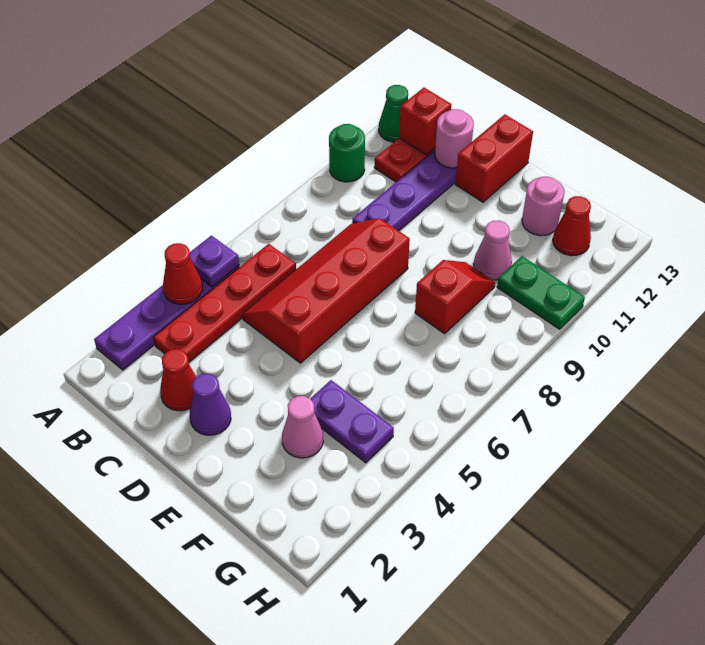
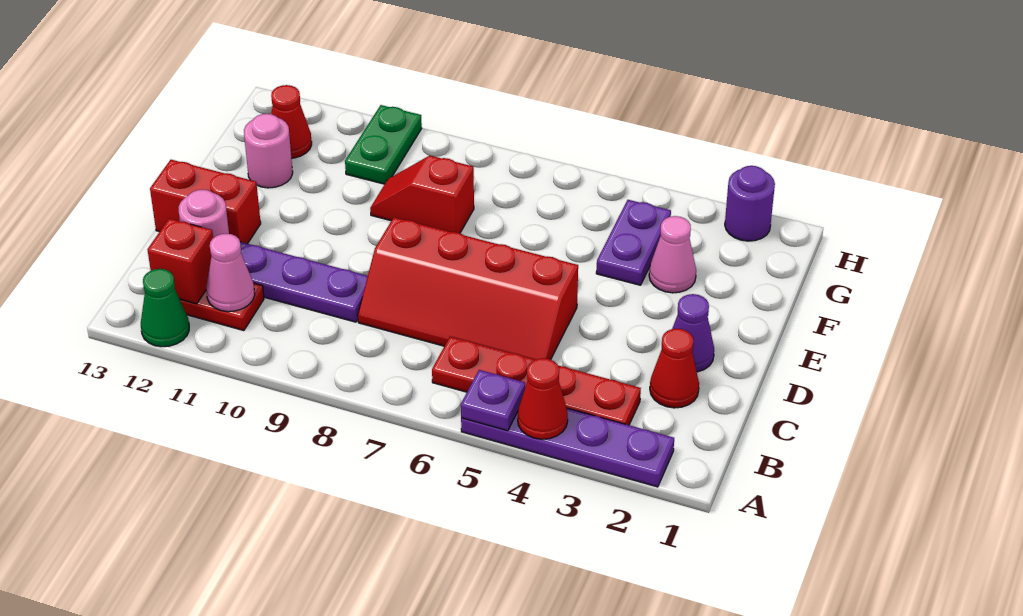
green 1x1 round brick [329,124,365,182] -> none
pink 1x1 cone [474,221,512,280] -> pink 1x1 cone moved to [206,234,255,312]
none -> purple 1x1 round brick [725,166,775,241]

